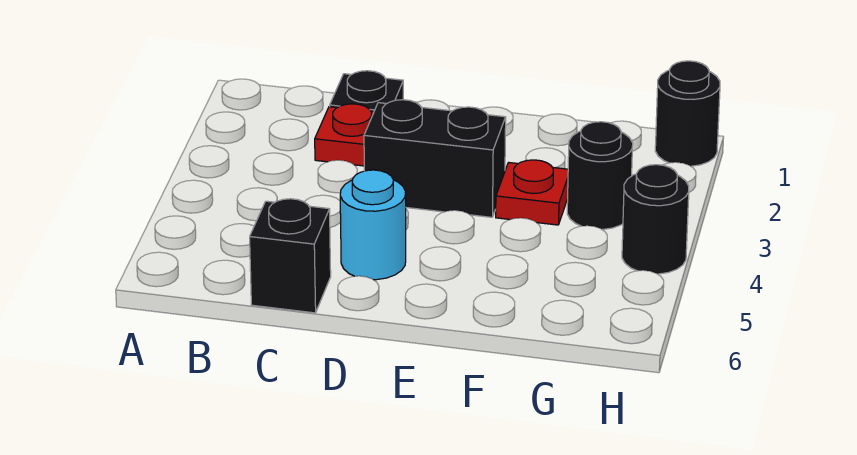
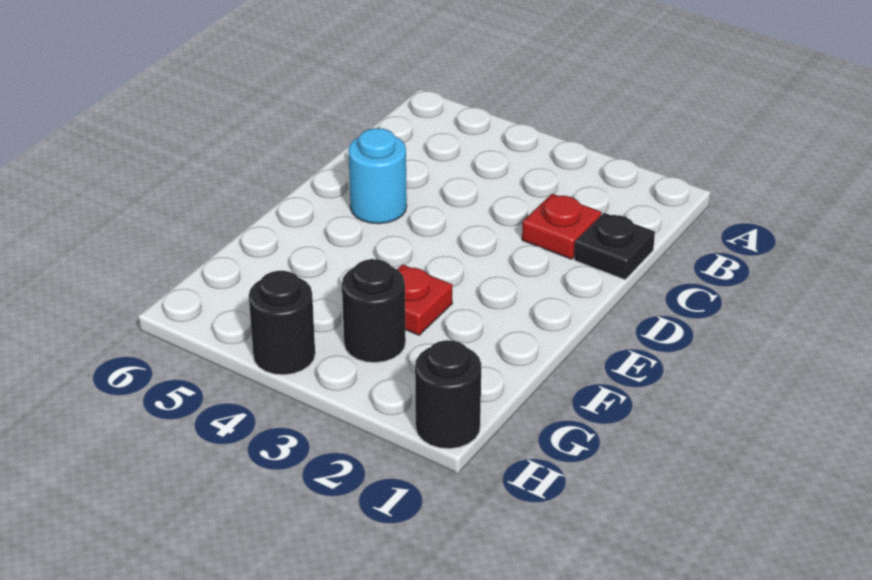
black 1x1 brick [250,199,331,313] -> none
black 1x2 brick [364,100,506,217] -> none

